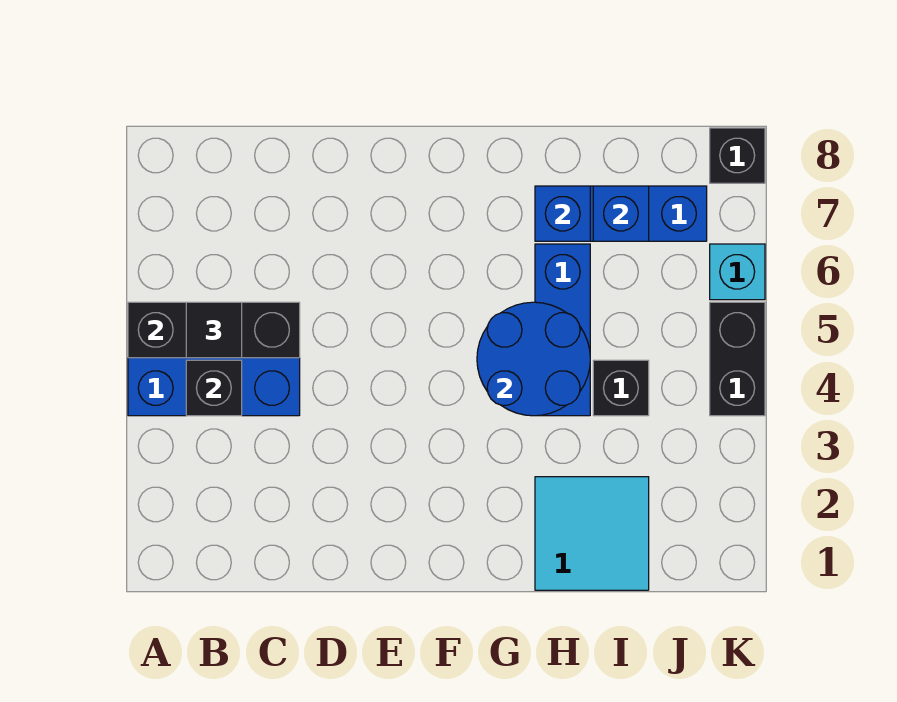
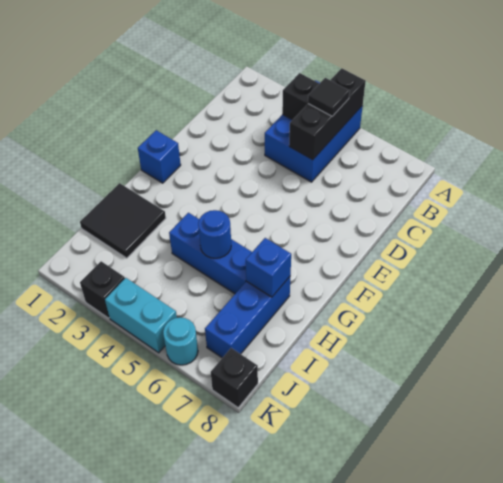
blue 2x2 round brick [477,302,590,416] -> blue 1x1 round brick [198,210,231,258]
cyan 2x2 tile [535,477,649,590] -> black 2x2 tile [80,183,166,258]
black 1x1 brick [593,360,649,416] -> black 1x1 brick moved to [80,261,125,318]
blue 1x1 brick [593,186,649,241] -> blue 1x1 brick moved to [138,130,181,183]
black 1x2 brick [710,302,765,416] -> cyan 1x2 brick [105,278,177,353]
cyan 1x1 brick [710,244,765,300] -> cyan 1x1 round brick [163,317,198,365]

